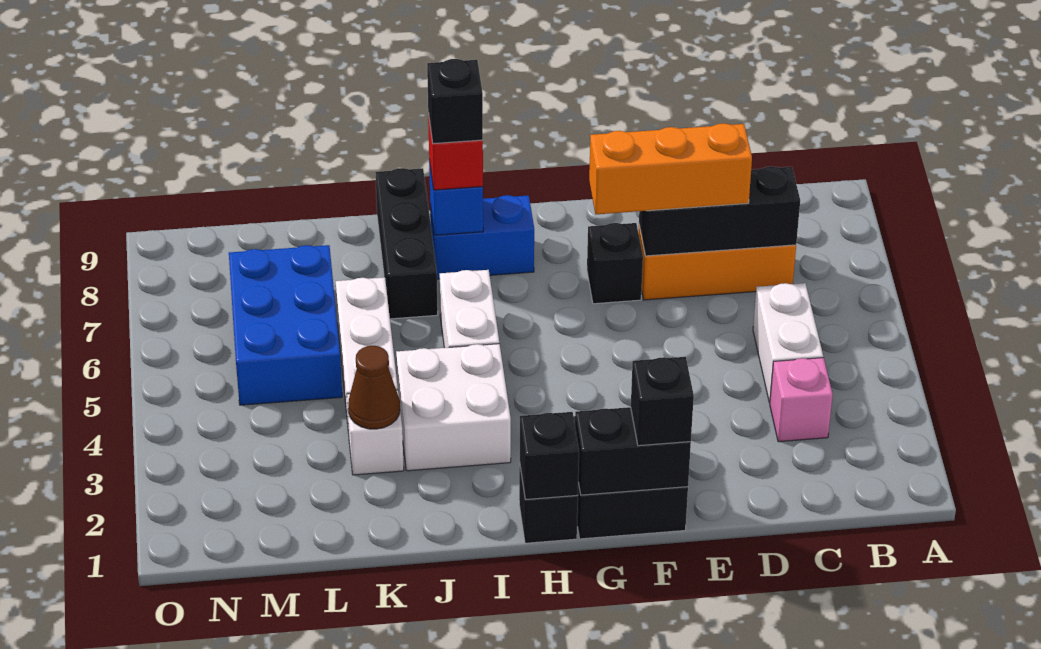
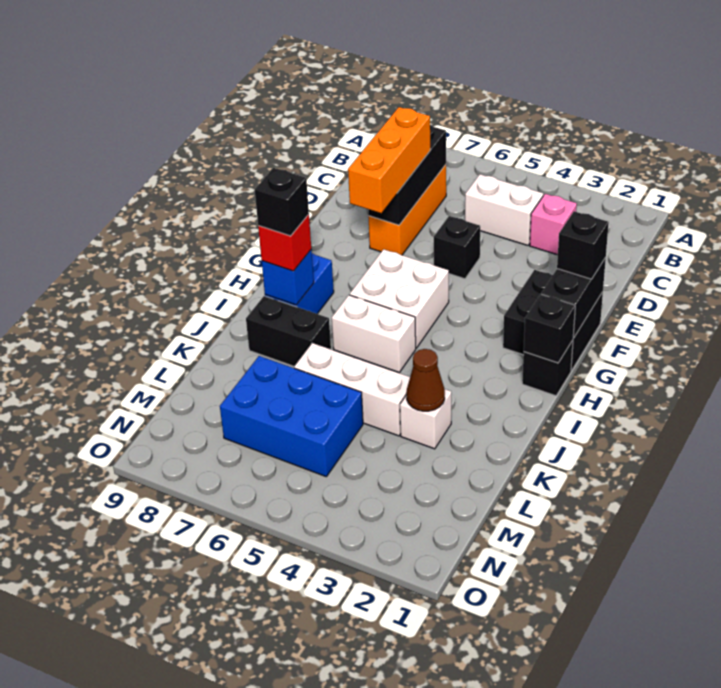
black 1x1 brick [587,223,643,304] -> black 1x1 brick moved to [434,216,480,279]
white 2x2 brick [396,344,511,471] -> white 2x2 brick moved to [350,249,449,348]
black 1x3 brick [376,168,438,319] -> black 1x2 brick [246,296,331,366]

